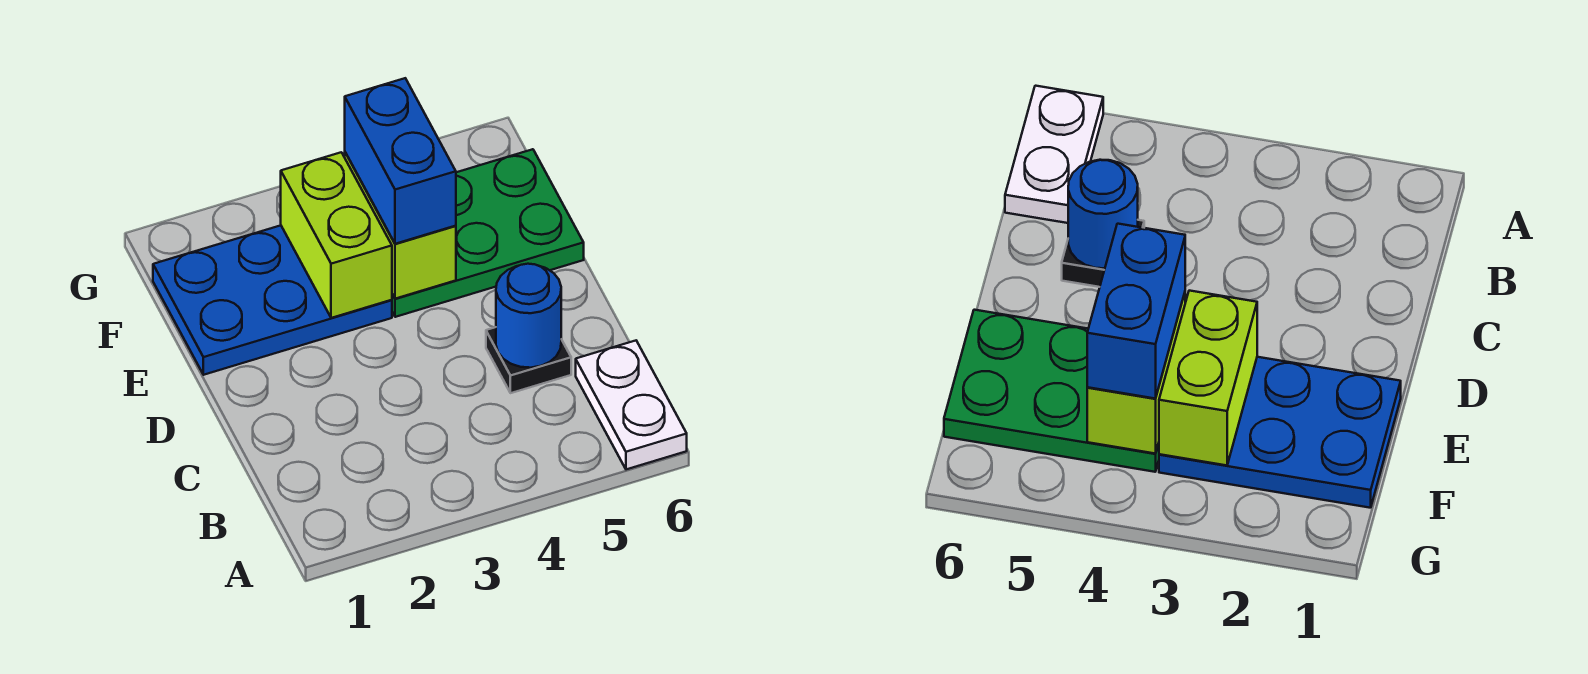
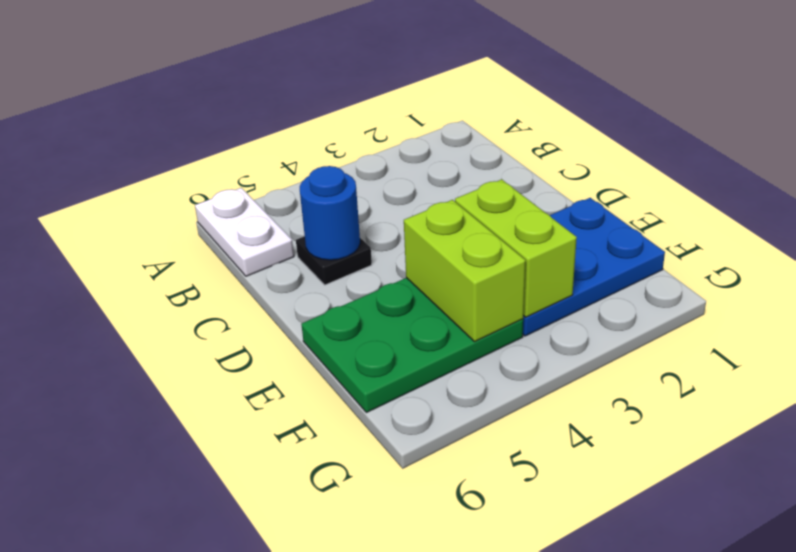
blue 1x2 brick [345,78,456,244] -> none

